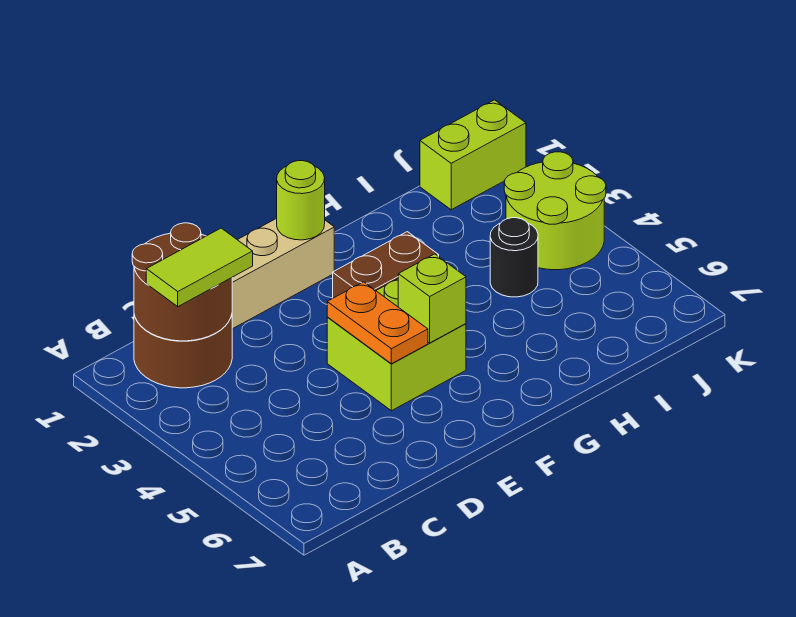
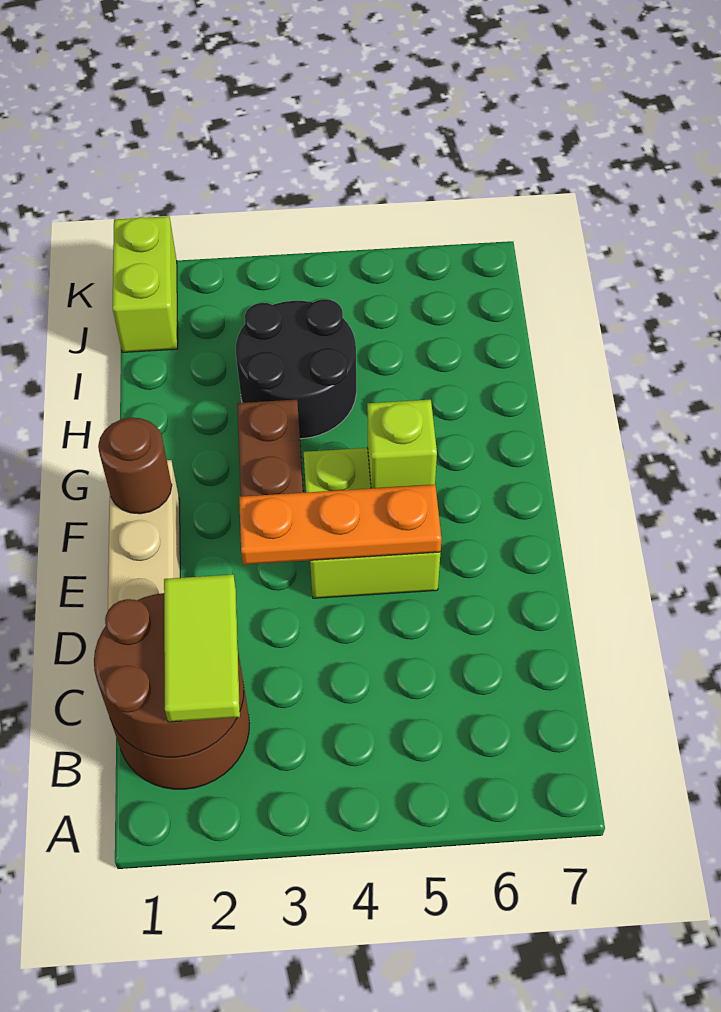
orange 1x2 plate [327,282,428,364] -> orange 1x3 plate [239,485,441,565]
lime 1x1 round brick [277,161,325,240] -> brown 1x1 round brick [98,418,172,514]
black 1x1 round brick [490,218,538,297] -> black 2x2 round brick [236,299,356,439]
lime 2x2 round brick [504,152,606,270] -> none

